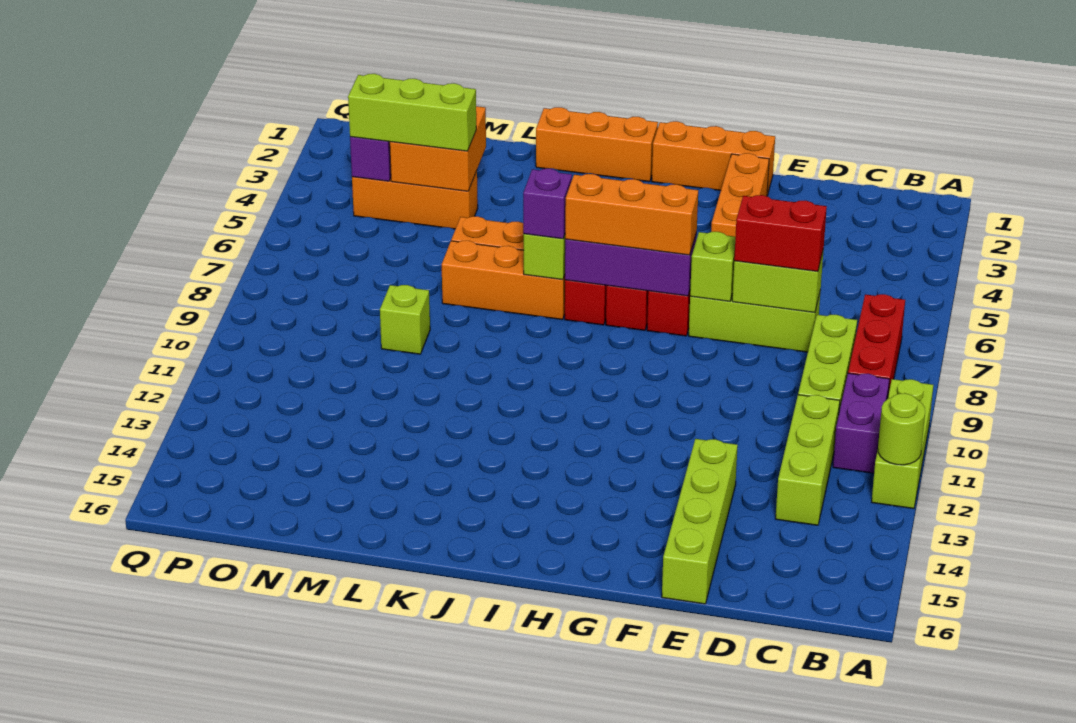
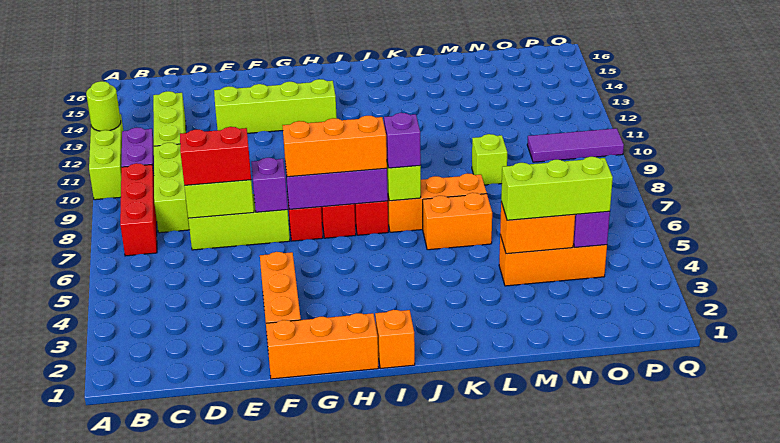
lime 1x4 brick [662,439,738,604] -> lime 1x4 brick turned to [214,79,337,133]
lime 1x1 brick [690,232,735,301] -> purple 1x1 brick [251,158,288,212]
orange 1x3 brick [536,107,658,182] -> orange 1x1 brick [375,310,415,368]
orange 2x2 brick [390,106,486,191] -> orange 1x2 brick [500,202,575,254]
none -> purple 1x3 tile [527,128,624,162]

